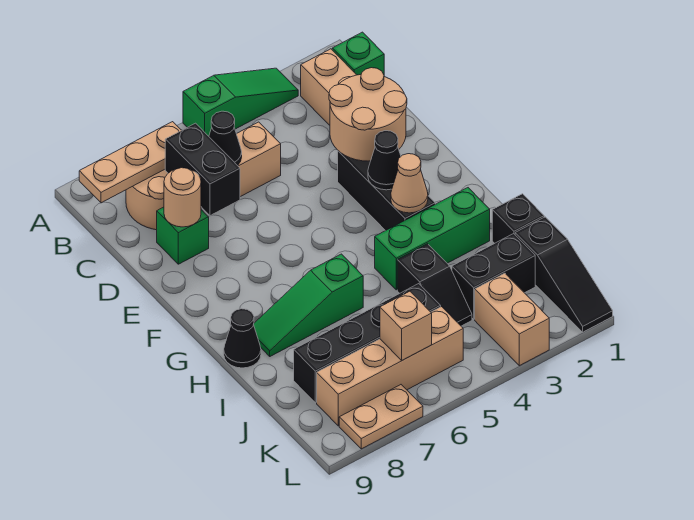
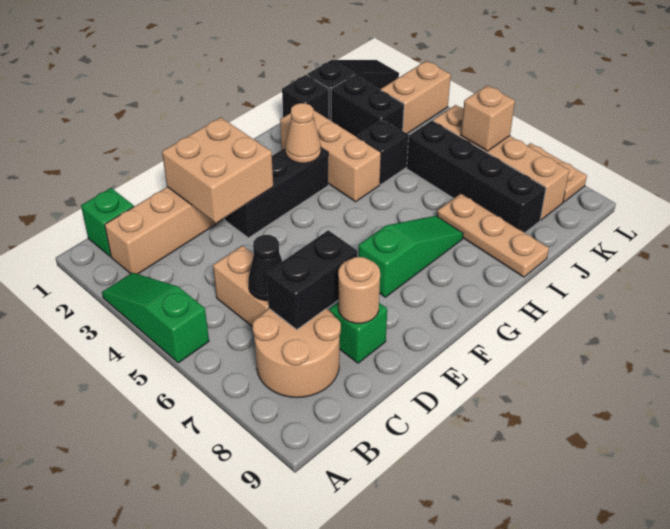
tan 1x3 plate [79,122,181,203] -> tan 1x3 plate moved to [437,193,549,277]
tan 2x2 round brick [329,68,407,161] -> tan 2x2 brick [162,117,273,223]
black 1x1 cone [368,131,401,190] -> none
green 1x3 brick [375,188,490,290] -> tan 1x3 brick [280,110,381,202]
green 1x3 slope [254,254,363,356] -> green 1x3 slope turned to [359,216,463,297]
black 1x1 cone [224,309,261,368] -> none

